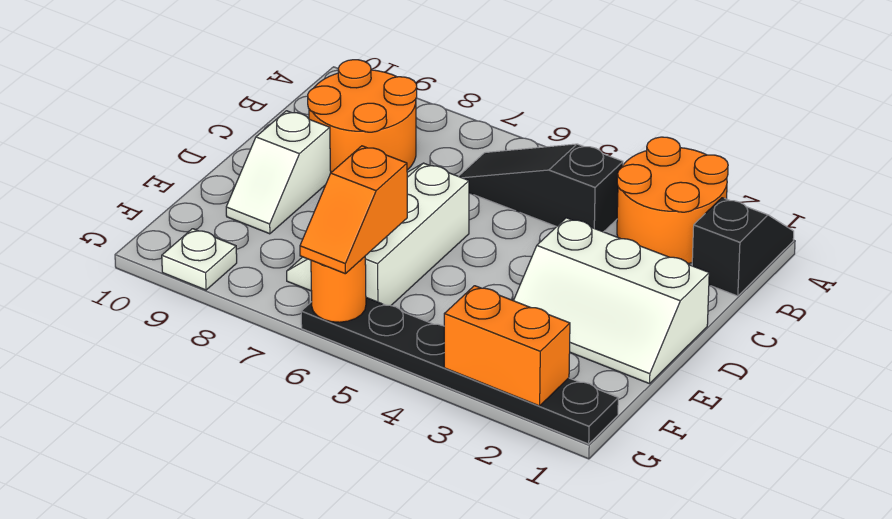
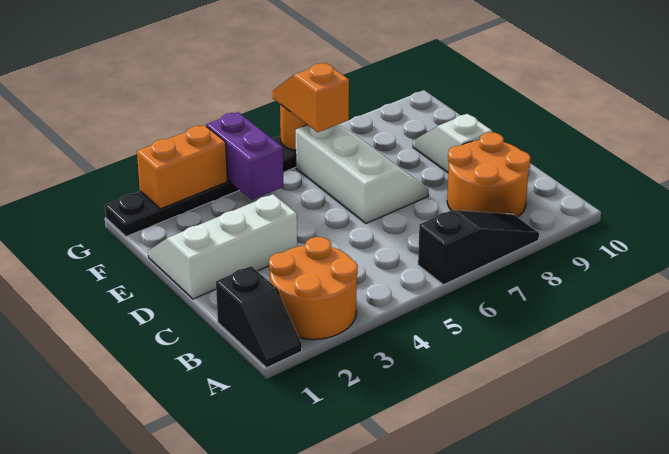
black 1x3 slope [459,144,623,232] -> black 1x3 slope moved to [418,210,539,285]
none -> purple 1x2 brick [206,112,283,200]
white 1x1 plate [162,229,237,290] -> none

